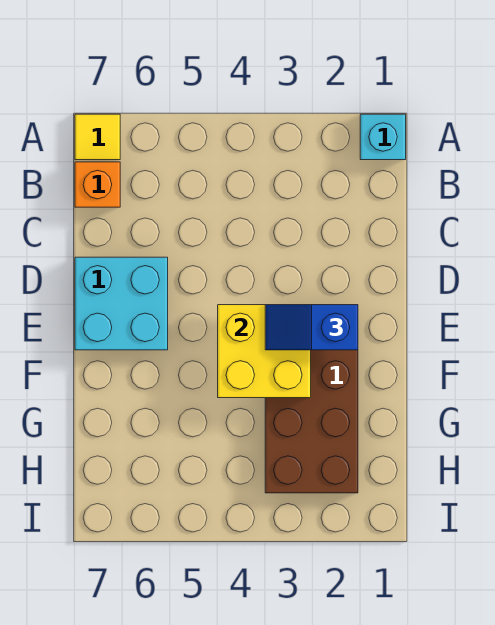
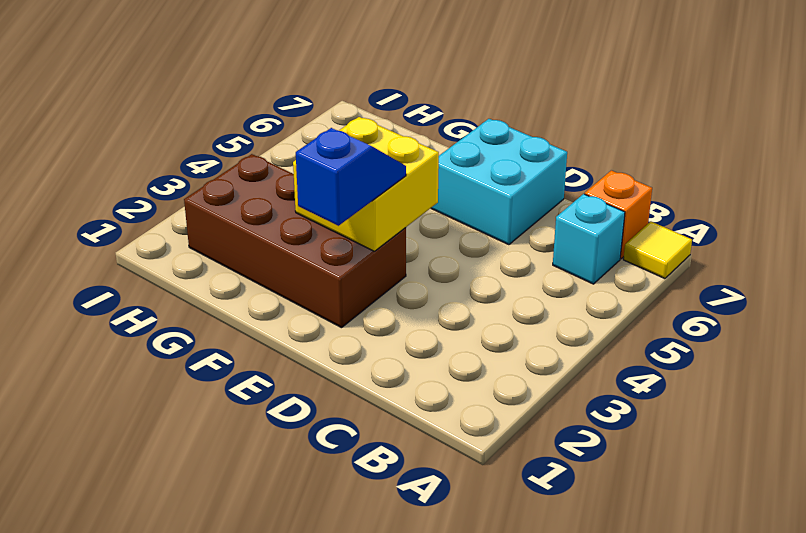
cyan 1x1 brick [360,114,406,160] -> cyan 1x1 brick moved to [553,194,625,284]

